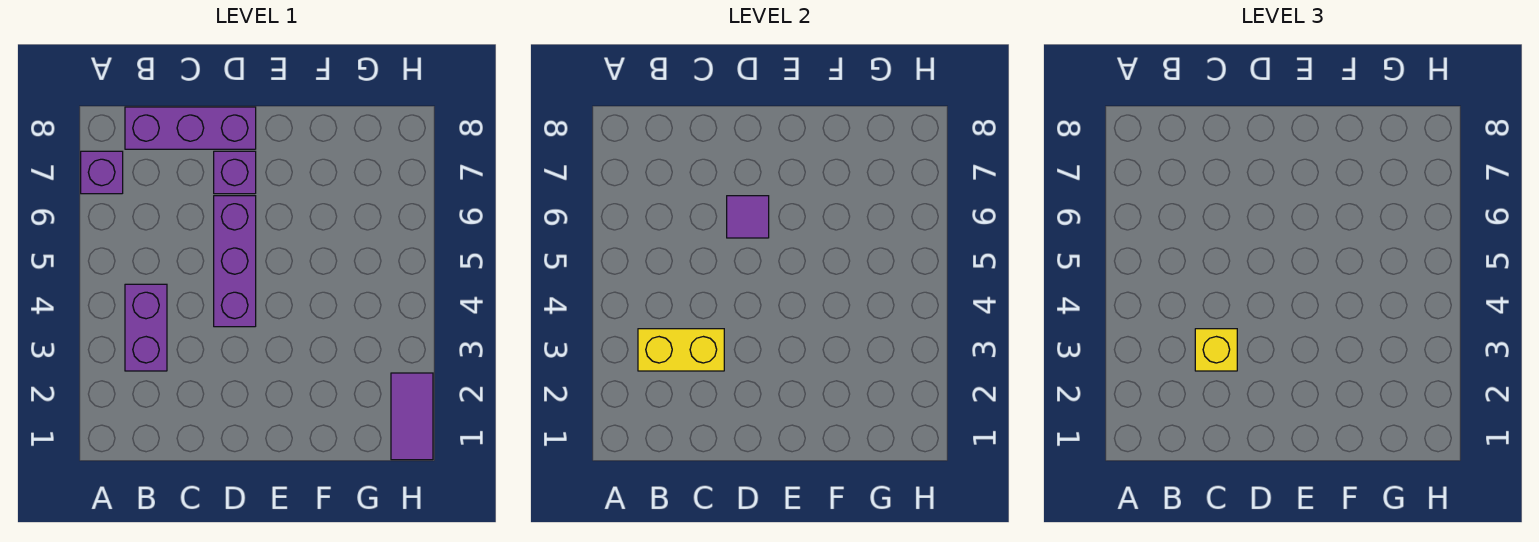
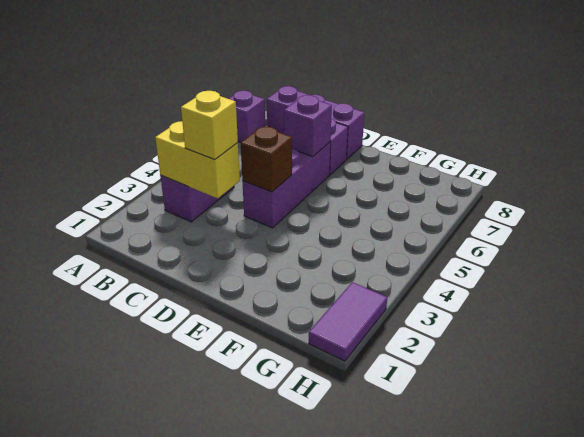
none -> brown 1x1 brick [241,127,292,192]
purple 1x1 tile [727,196,769,238] -> purple 1x1 brick [284,95,332,156]

